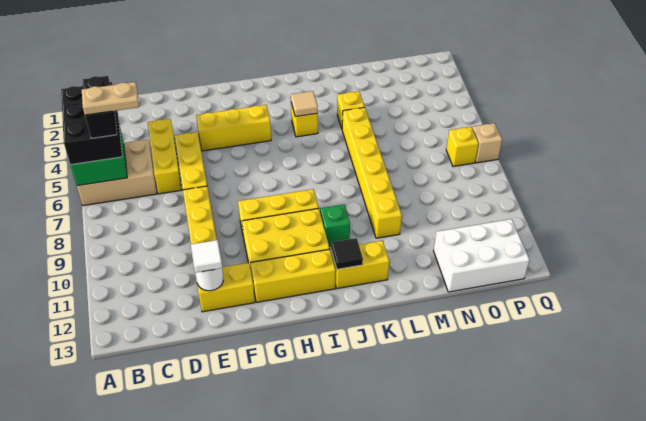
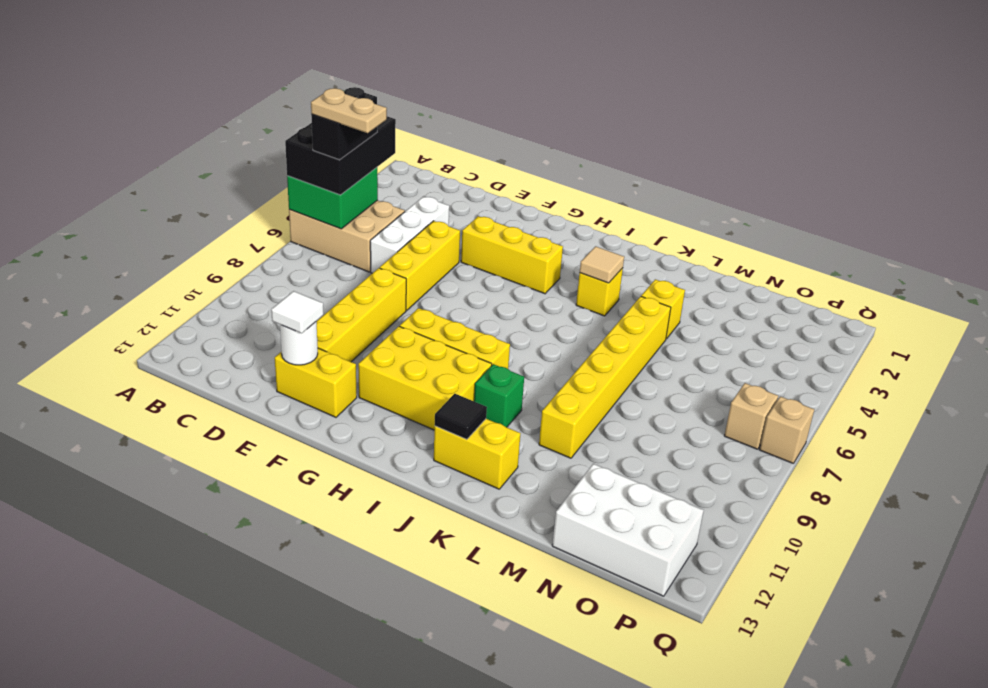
yellow 1x3 brick [148,119,182,194] -> white 1x3 brick [370,197,449,273]
yellow 1x3 brick [250,249,336,302] -> none
yellow 1x1 brick [446,127,479,167] -> tan 1x1 brick [724,383,778,449]

